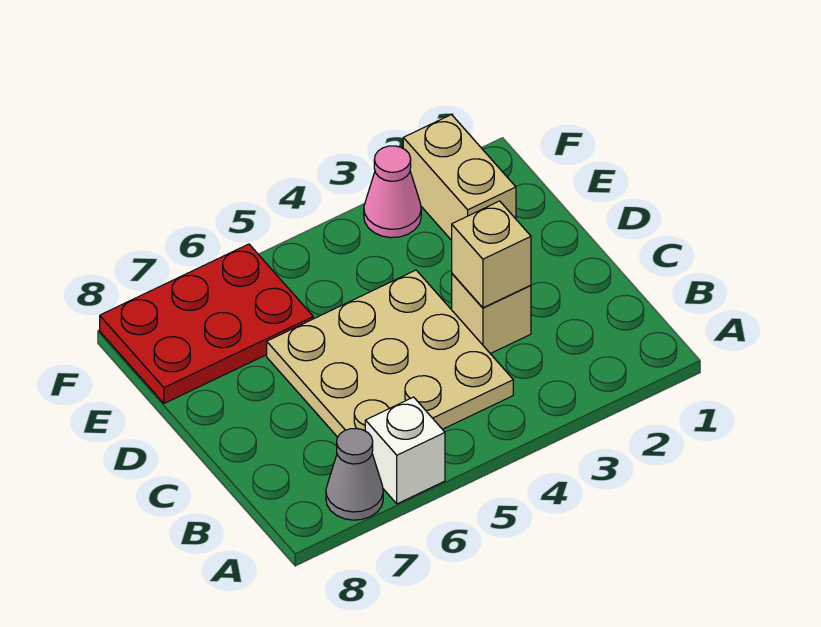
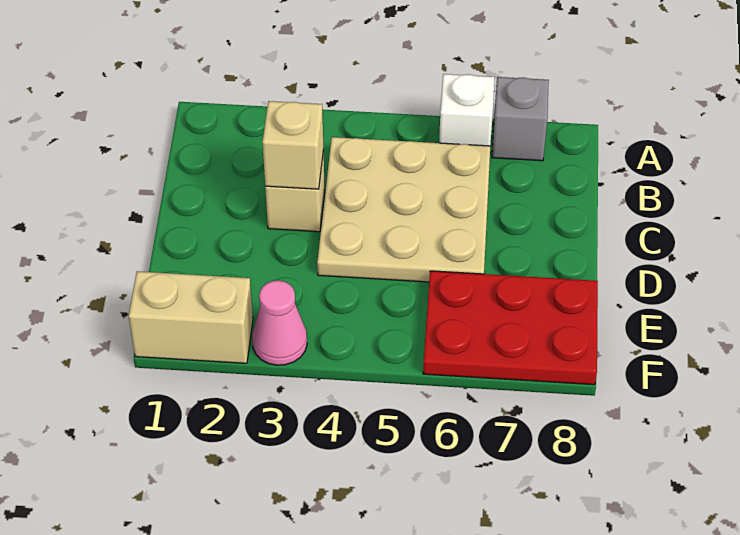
grey 1x1 cone [326,428,383,520] -> grey 1x1 brick [492,77,549,161]
tan 1x2 brick [403,115,516,240] -> tan 1x2 brick turned to [129,271,253,363]

